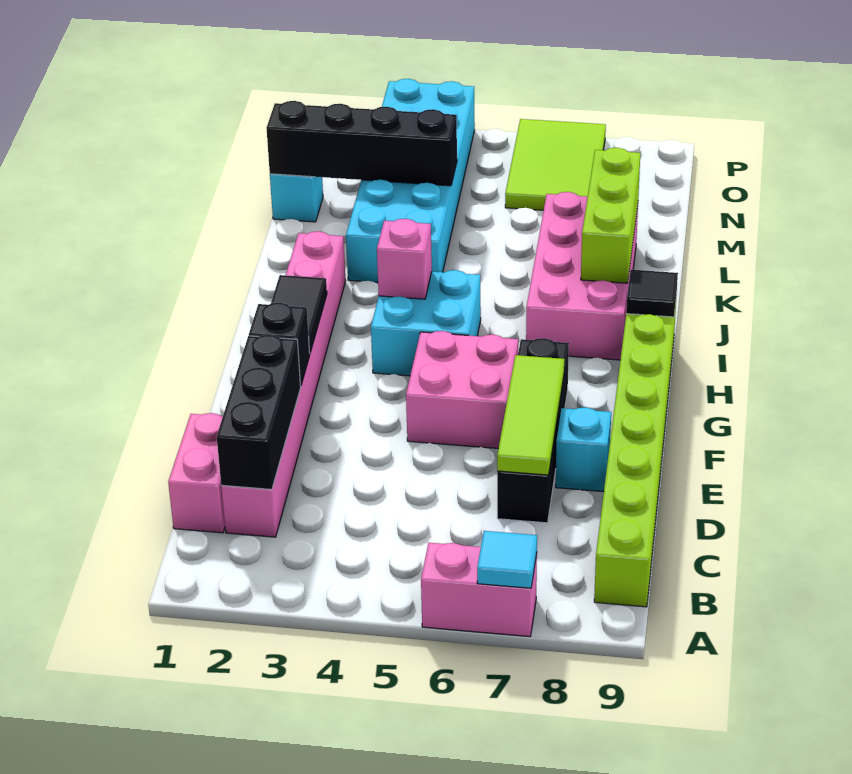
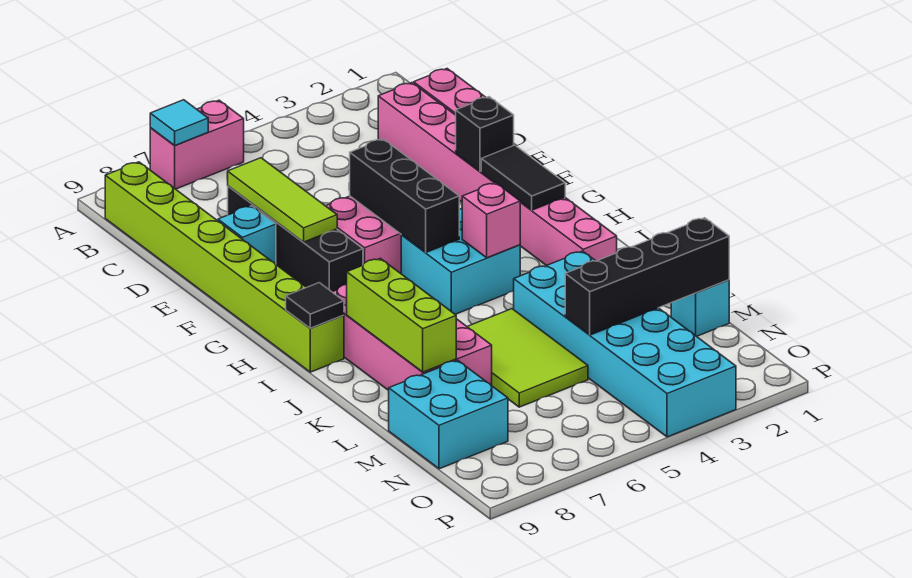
black 1x3 brick [217,335,301,489] -> black 1x3 brick moved to [350,139,459,253]
none -> cyan 2x2 brick [389,360,508,469]
lime 2x3 tile [505,119,606,210] -> lime 2x3 tile moved to [467,309,588,407]

